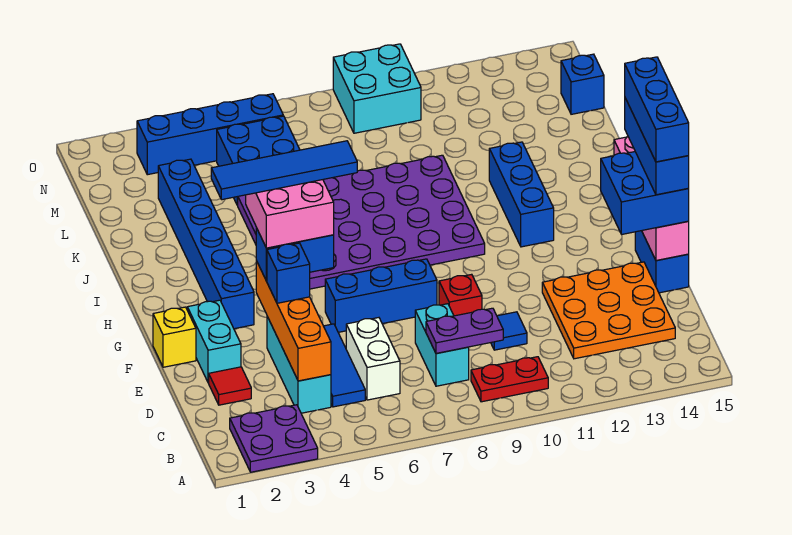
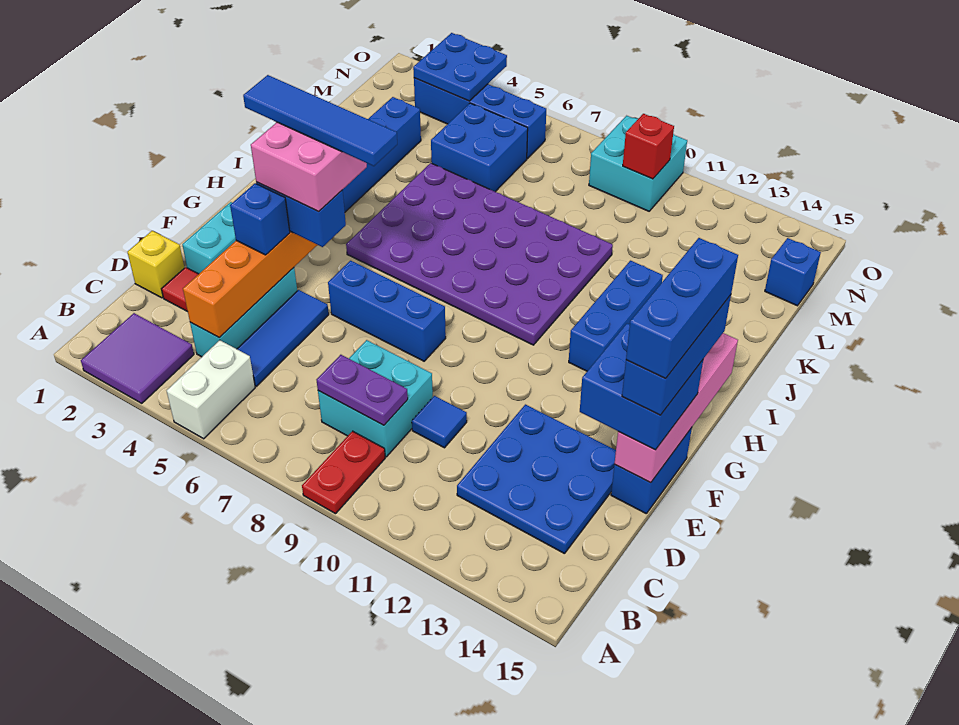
purple 2x2 plate [230,405,318,472] -> purple 2x2 tile [81,313,194,403]
red 1x2 plate [471,357,548,402] -> red 1x2 plate turned to [302,431,385,514]
white 1x2 brick [346,318,400,400] -> white 1x2 brick moved to [167,340,255,439]
cyan 1x2 brick [415,304,469,386] -> cyan 2x2 brick [318,340,433,457]
orange 3x3 plate [542,262,675,359] -> blue 3x3 plate [457,404,616,554]
red 1x1 brick [439,274,482,316] -> red 1x1 brick moved to [623,114,674,179]
yellow 1x1 brick [153,307,196,367] -> yellow 1x1 brick moved to [128,231,184,298]
none -> blue 2x2 plate [413,33,507,101]

